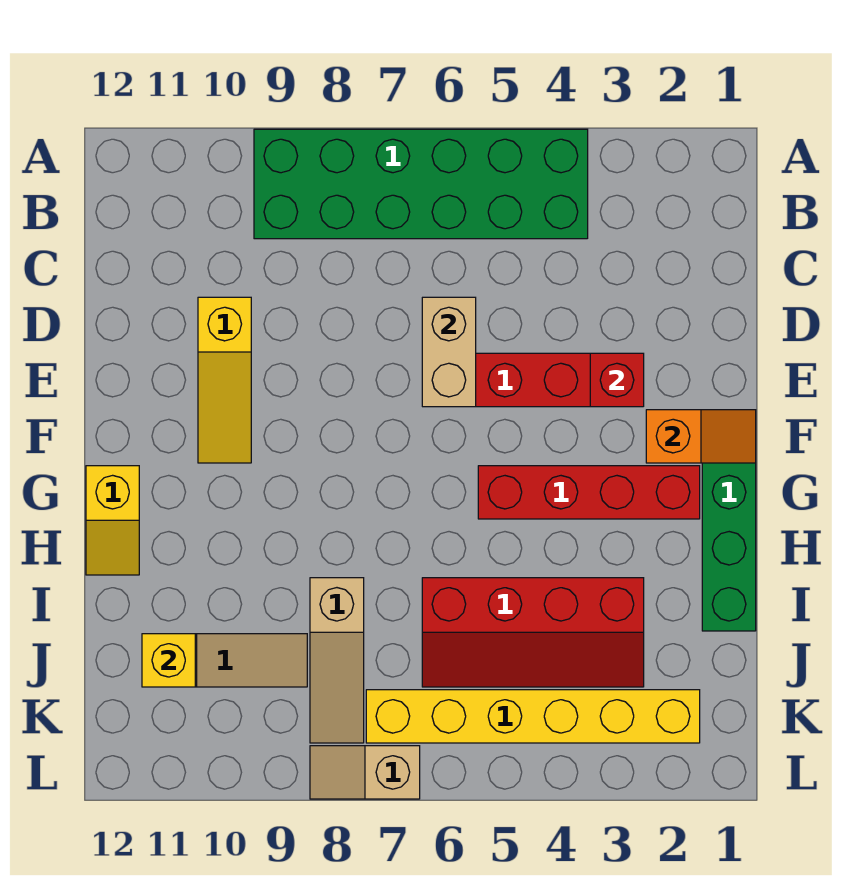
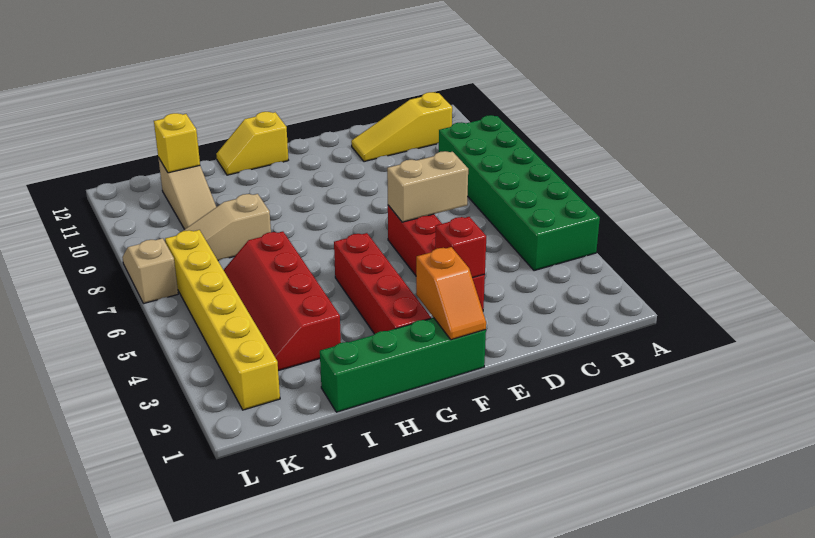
yellow 1x3 slope [198,297,251,463] -> yellow 1x3 slope moved to [351,92,452,162]

